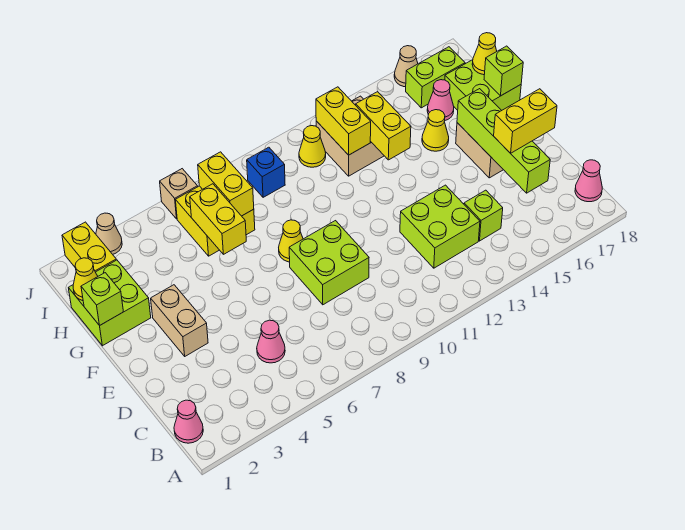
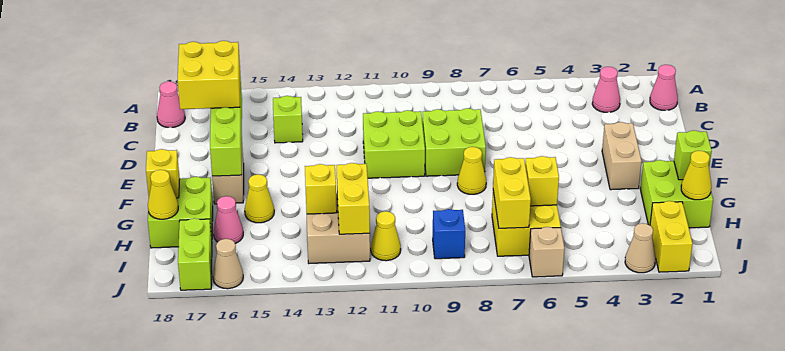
pink 1x1 cone [257,320,285,363] -> pink 1x1 cone moved to [592,67,620,112]
lime 2x2 brick [400,185,480,268] -> lime 2x2 brick moved to [363,110,425,178]
yellow 1x2 brick [494,89,557,153] -> yellow 2x2 brick [178,41,240,109]
yellow 1x2 brick [190,184,246,254] -> yellow 1x1 brick [525,156,559,206]
yellow 1x2 brick [356,92,411,160] -> yellow 1x1 brick [305,164,337,214]
lime 1x1 brick [484,46,523,96] -> yellow 1x1 brick [146,149,180,198]
lime 1x2 brick [406,47,465,108] -> lime 1x2 brick turned to [178,218,212,290]

